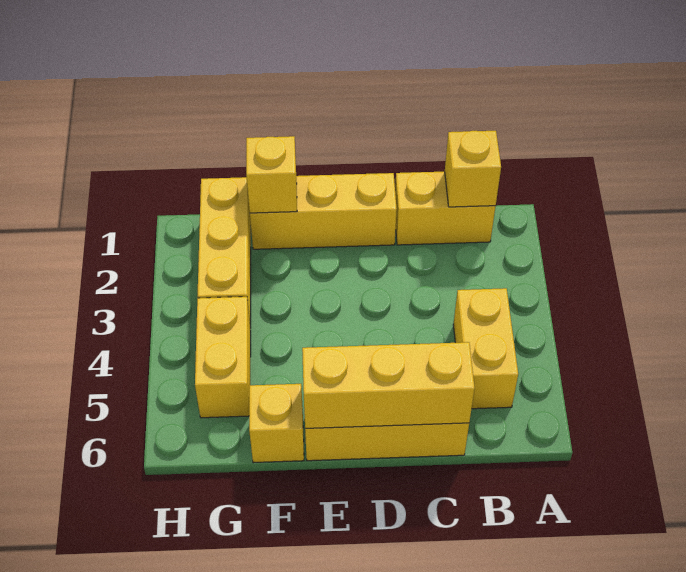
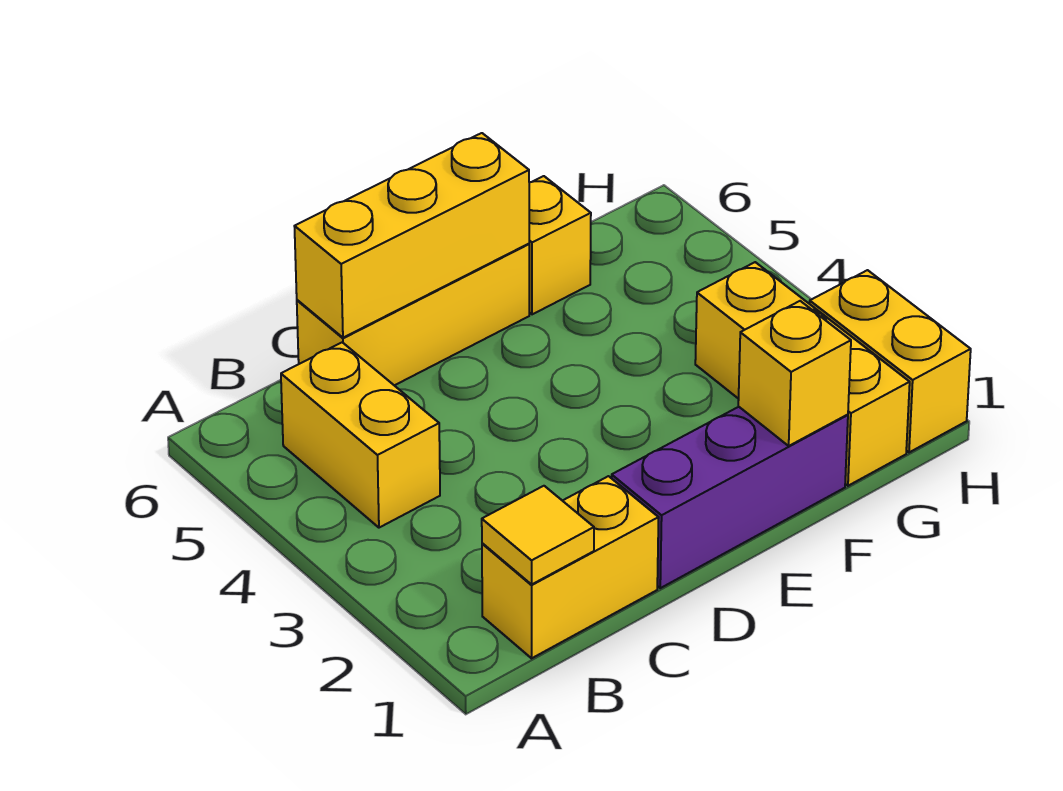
yellow 1x1 brick [445,131,501,207] -> yellow 1x1 tile [482,486,594,584]
yellow 1x3 brick [250,173,397,249] -> purple 1x3 brick [612,407,848,588]
yellow 1x2 brick [195,297,251,418] -> yellow 1x2 brick moved to [810,270,971,452]

